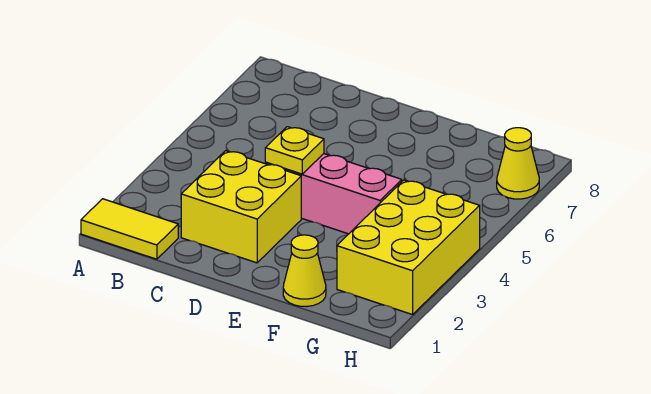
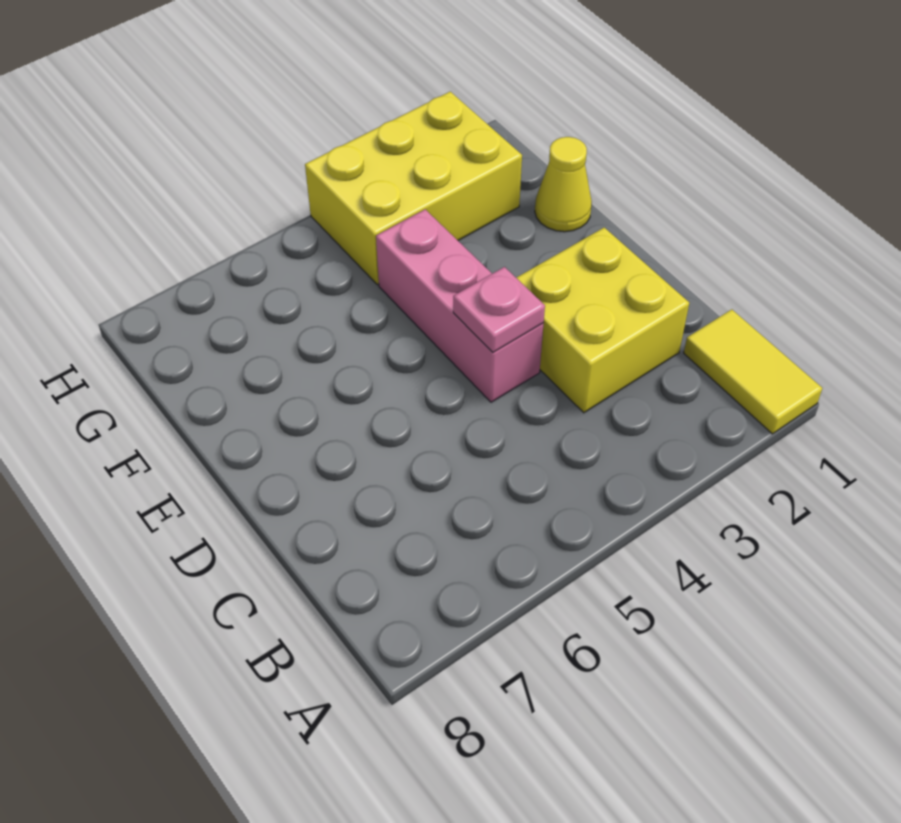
yellow 1x1 plate [265,127,324,174] -> pink 1x1 plate [453,267,545,352]
yellow 1x1 cone [497,128,539,199] -> none

